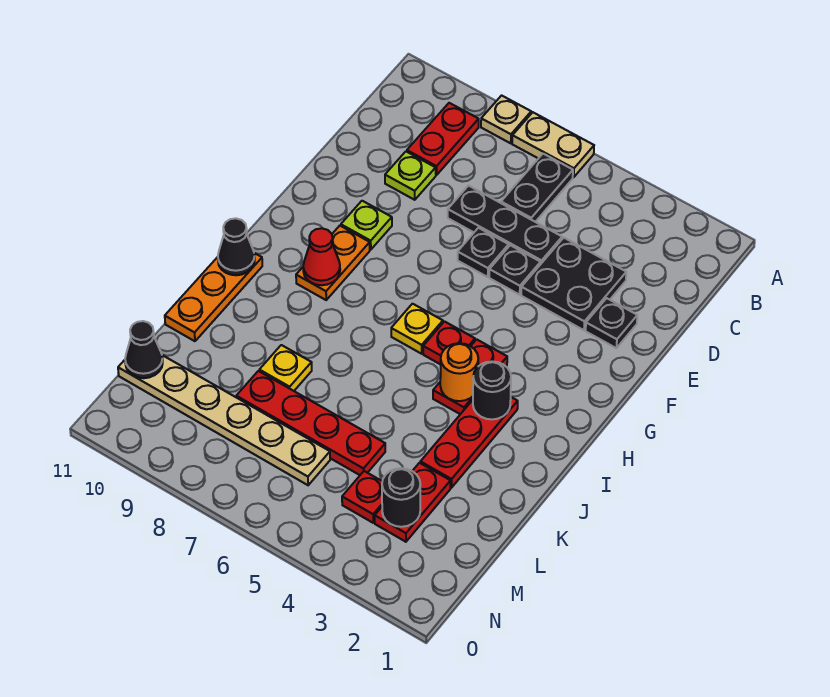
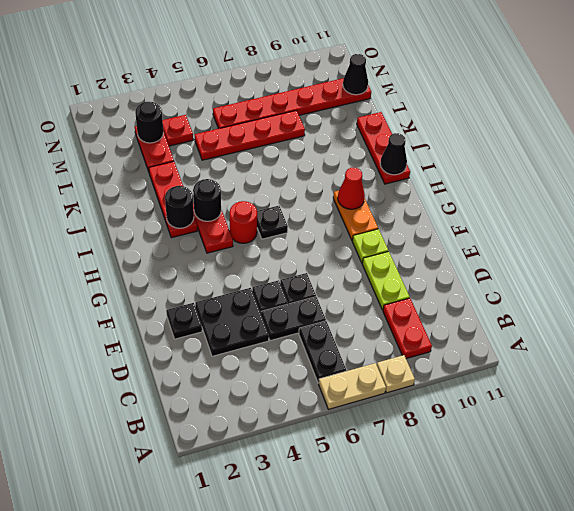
black 1x3 plate [448,186,562,263] -> black 1x2 plate [261,297,326,341]
lime 1x1 plate [385,152,436,200] -> lime 1x2 plate [362,251,410,310]
red 1x1 plate [423,322,475,365] -> red 1x1 round brick [230,201,257,243]
yellow 1x1 plate [391,304,443,354] -> black 1x1 plate [257,206,288,239]
orange 1x1 round brick [440,343,478,401] -> black 1x1 round brick [193,179,221,221]
orange 1x3 plate [165,253,262,341] -> red 1x3 plate [357,112,410,184]
yellow 1x1 plate [259,345,312,391] -> none
tan 1x6 plate [118,355,330,485] -> red 1x6 plate [213,78,371,129]

